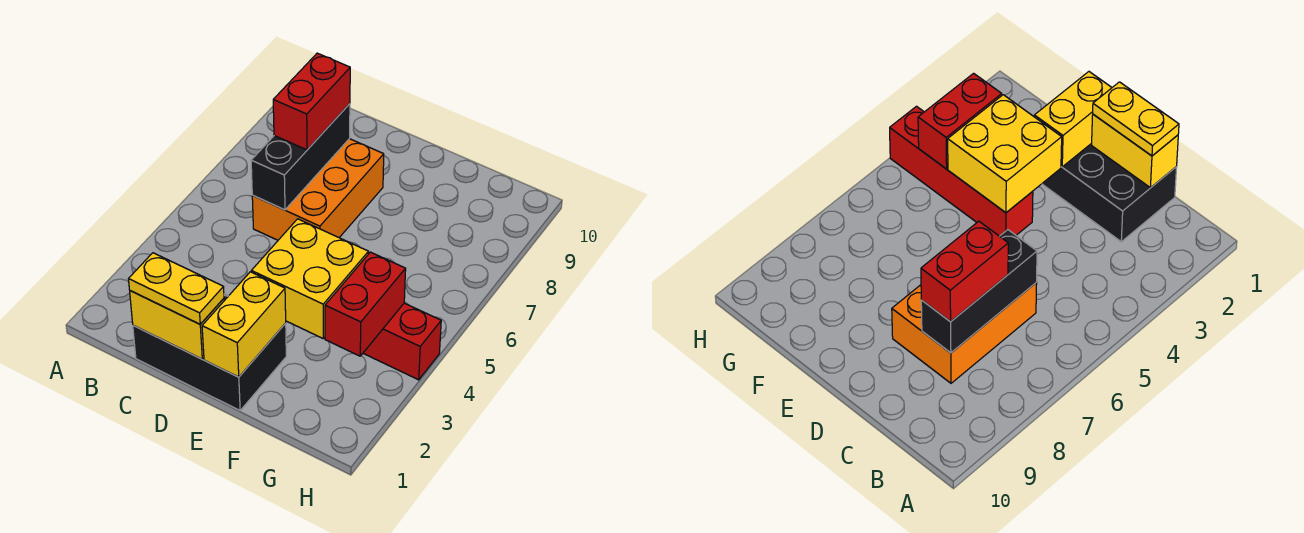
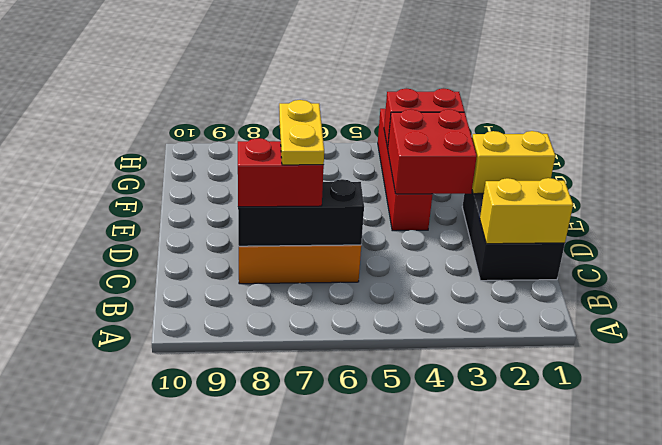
yellow 1x2 brick [130,291,224,359] -> yellow 1x2 brick turned to [480,178,573,244]
yellow 1x2 plate [129,253,224,324] -> yellow 1x2 plate moved to [279,100,324,165]
yellow 2x2 brick [251,219,368,338] -> red 2x2 brick [388,109,477,194]

